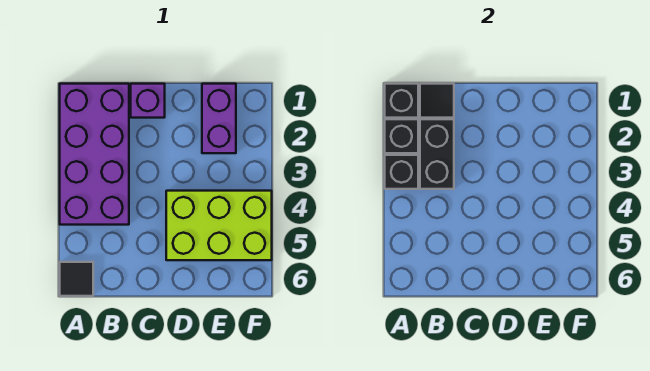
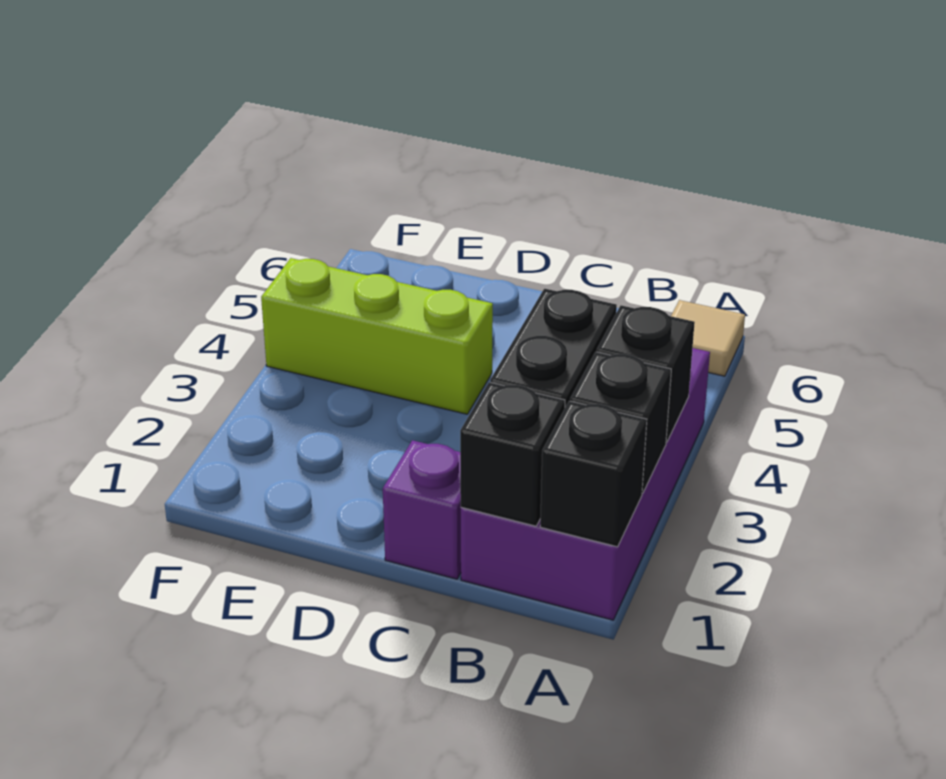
black 1x1 tile [60,262,93,296] -> tan 1x1 tile [671,300,745,376]
black 1x1 tile [420,84,454,118] -> black 1x1 brick [460,382,565,526]
lime 2x3 brick [166,191,272,260] -> lime 1x3 brick [261,258,493,414]
purple 1x2 brick [202,84,236,153] -> none

